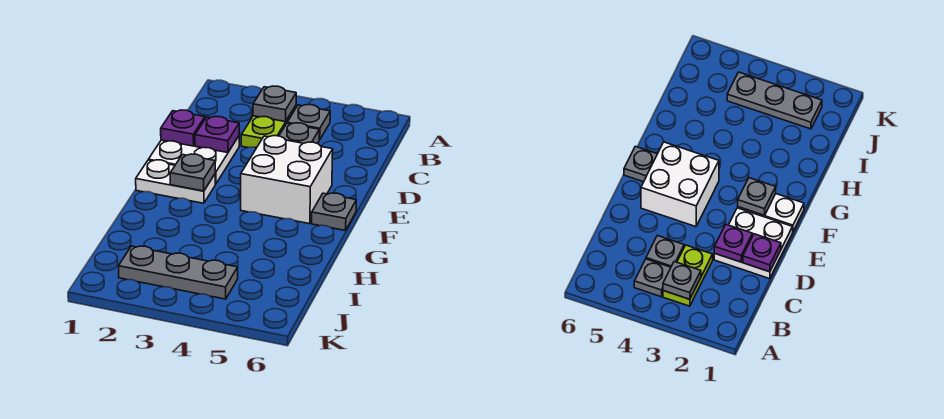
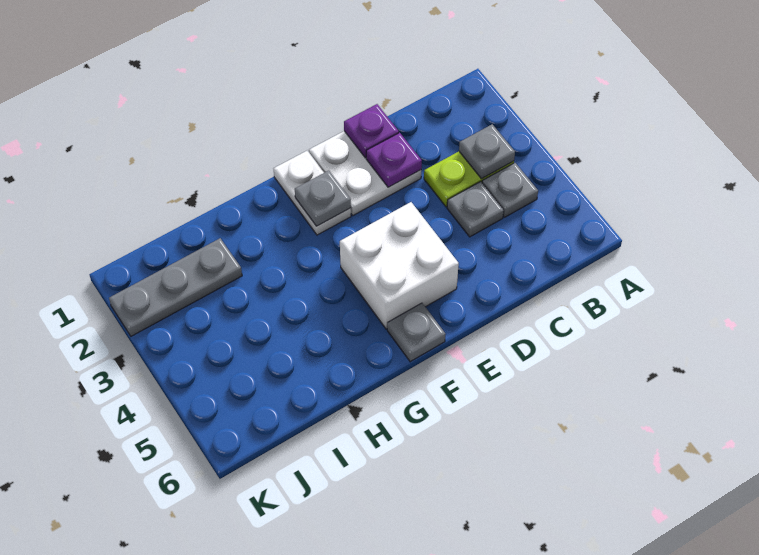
grey 1x3 plate [119,246,238,299] -> grey 1x3 plate turned to [109,238,242,336]

